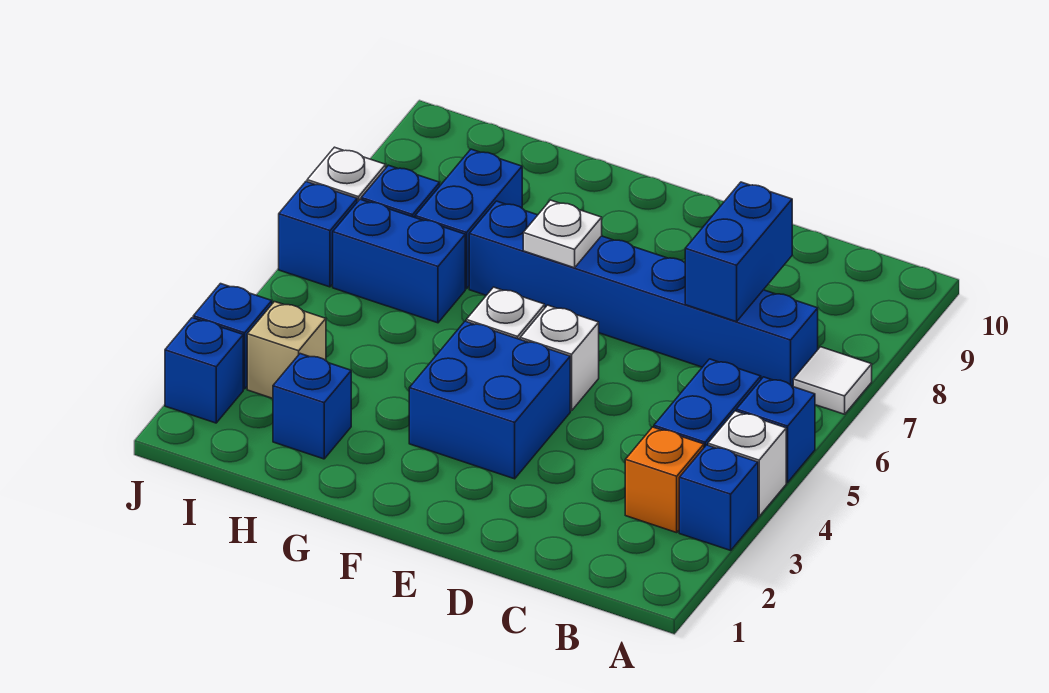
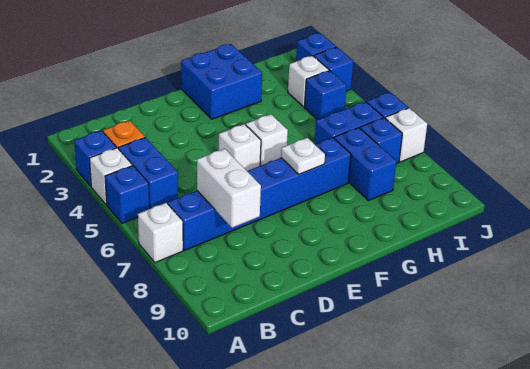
white 1x1 tile [793,347,872,414] -> white 1x1 brick [138,203,183,263]
blue 1x2 brick [685,182,792,322] -> white 1x2 brick [197,149,261,228]
blue 2x2 brick [409,321,570,479] -> blue 2x2 brick moved to [181,44,262,119]
blue 1x1 brick [273,354,351,459] -> blue 1x1 brick moved to [304,71,347,120]
tan 1x1 brick [247,302,326,398] -> white 1x1 brick [288,56,329,107]

